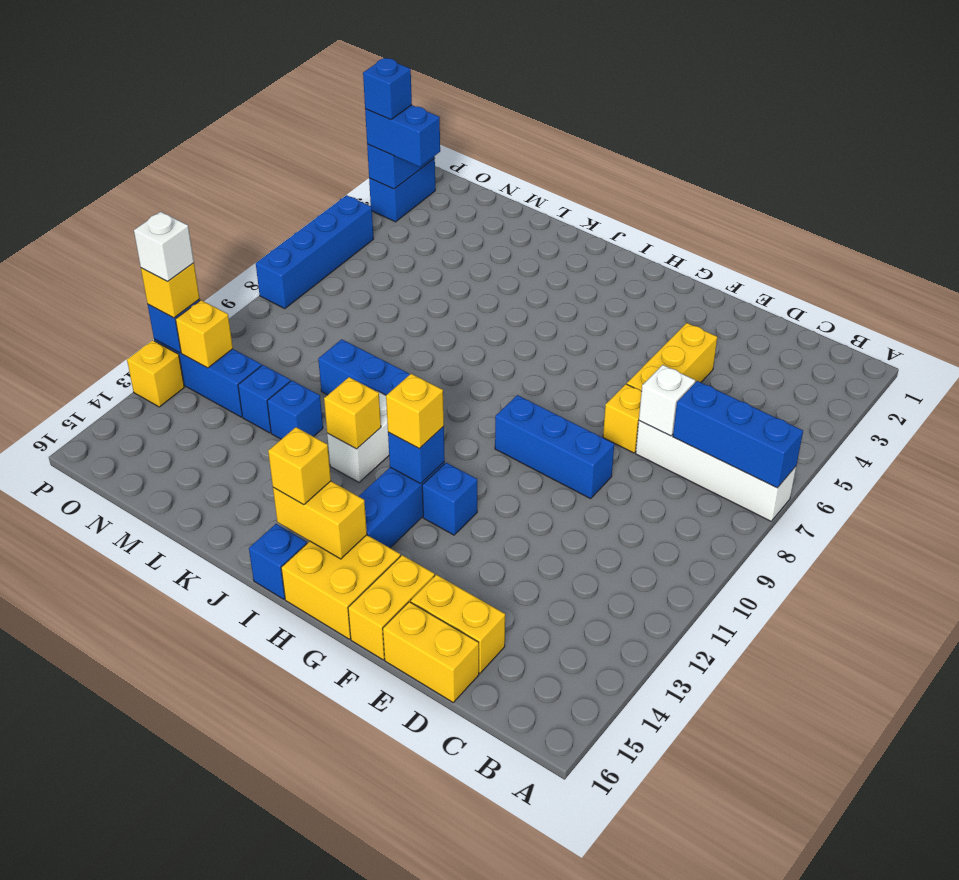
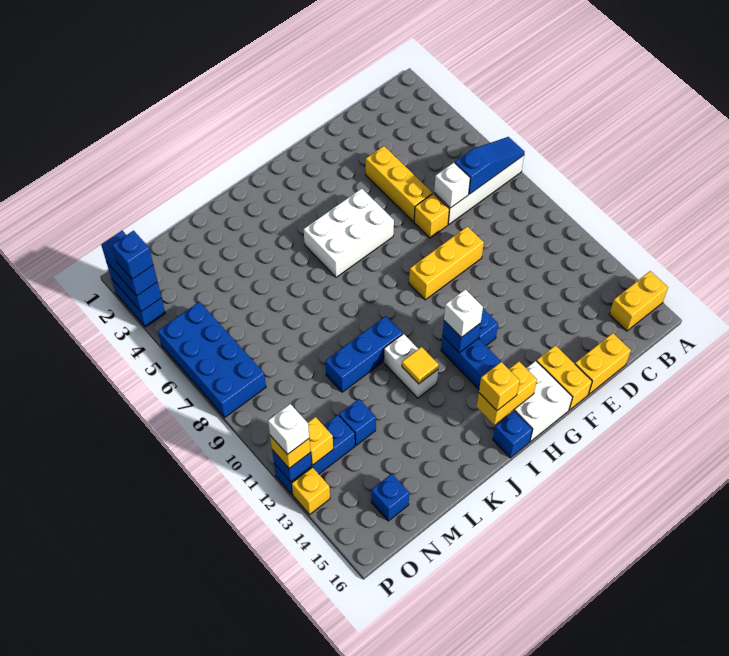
blue 1x3 brick [673,381,803,488] -> blue 1x3 slope [455,137,525,194]
yellow 1x2 brick [411,575,505,673] -> yellow 1x2 brick moved to [609,271,668,331]
blue 1x3 brick [495,395,614,499] -> yellow 1x3 brick [409,226,484,300]
none -> white 2x3 brick [304,188,394,277]
yellow 2x2 brick [281,535,400,639] -> white 2x2 brick [505,361,572,442]
yellow 1x1 brick [386,374,444,449] -> white 1x1 brick [444,289,483,337]
yellow 1x1 brick [324,377,381,449] -> yellow 1x1 tile [402,347,439,384]
blue 1x1 brick [267,381,323,439] -> blue 1x1 brick moved to [371,474,409,521]
blue 1x2 brick [365,105,440,167] -> blue 1x2 brick turned to [101,231,158,296]
blue 1x4 brick [256,195,374,309] -> blue 2x4 brick [158,302,266,417]

